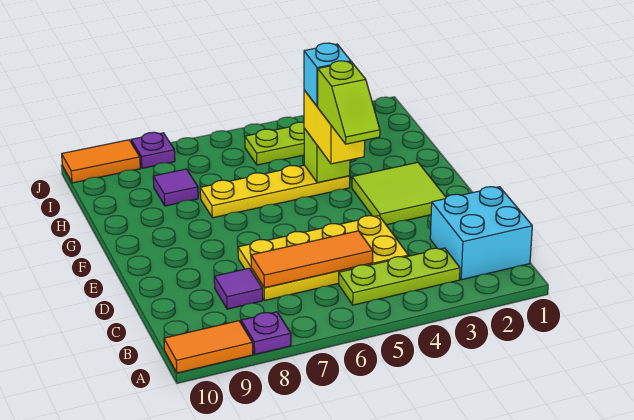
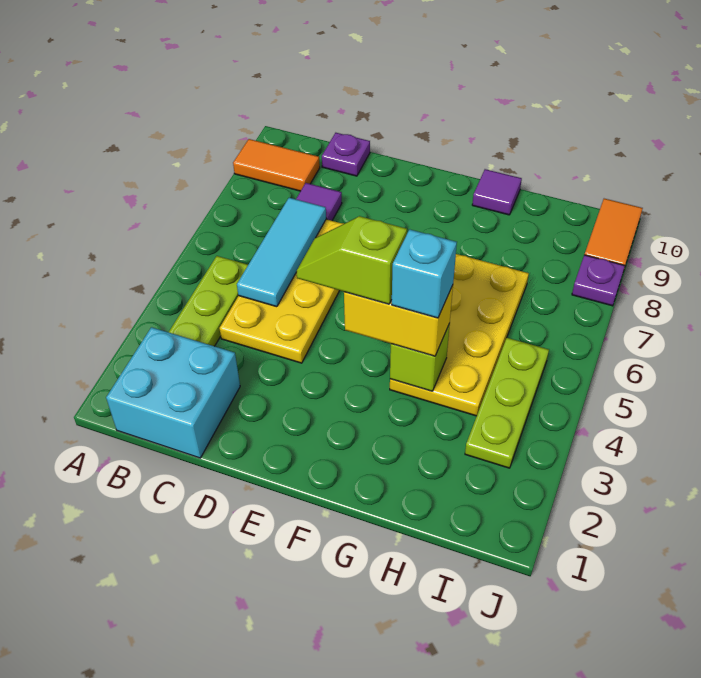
purple 1x1 plate [241,312,291,354] -> purple 1x1 plate moved to [322,133,370,176]
orange 1x2 tile [164,321,253,373] -> orange 1x2 tile turned to [233,139,320,191]
orange 1x3 tile [251,231,373,288] -> cyan 1x3 tile [237,198,326,307]
lime 2x2 tile [352,162,446,225] -> none
yellow 1x4 plate [200,165,350,218] -> yellow 2x4 plate [390,254,529,416]
purple 1x1 tile [153,169,198,206] -> purple 1x1 tile moved to [472,169,522,215]

